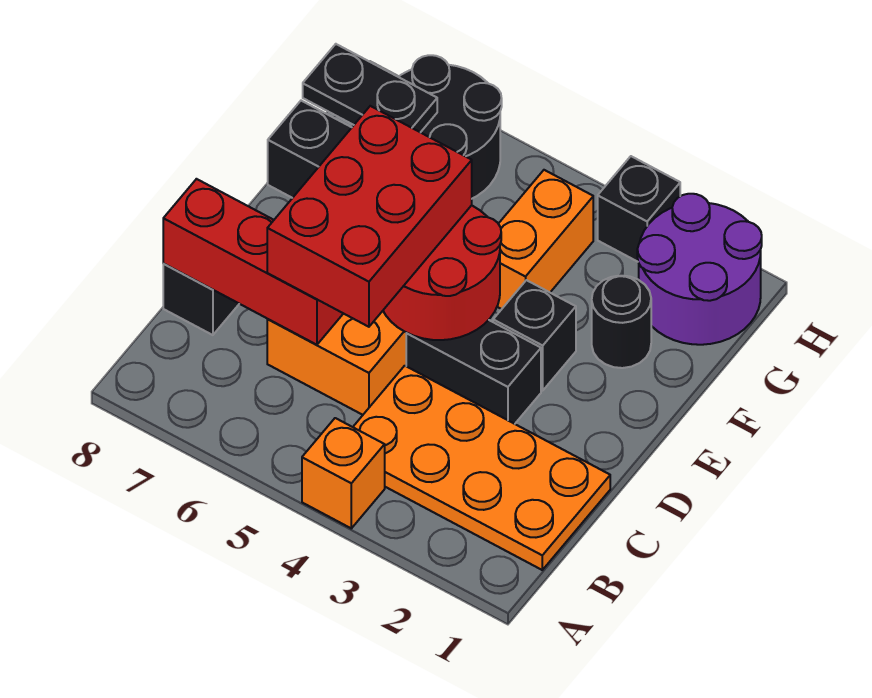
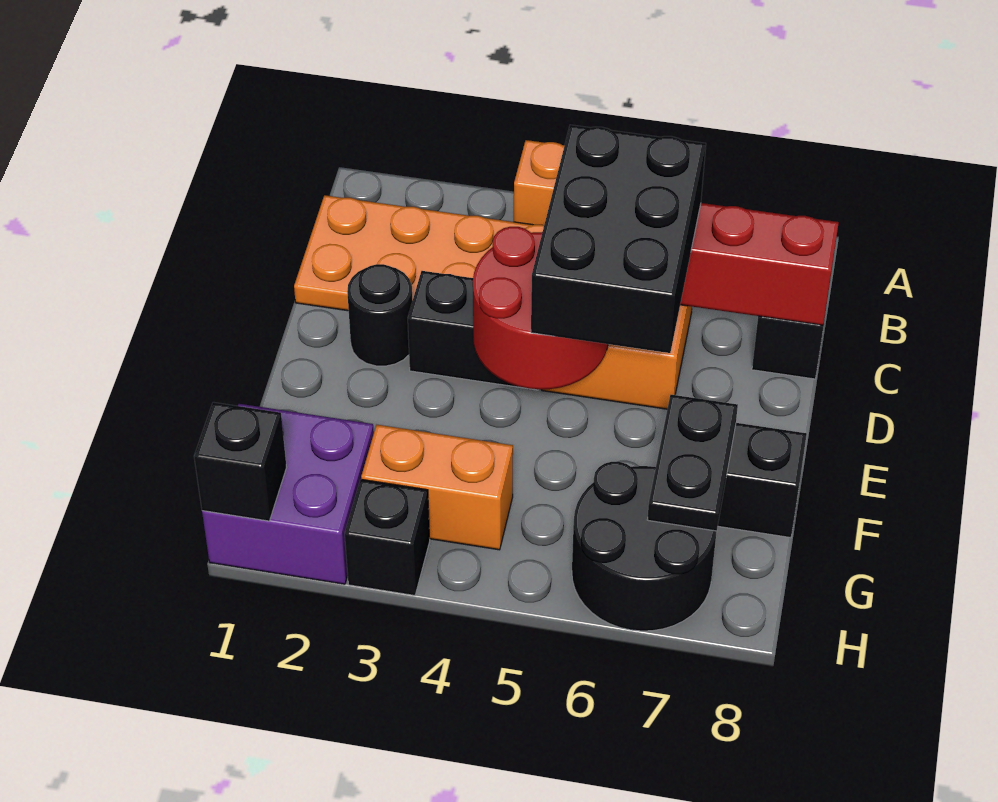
red 2x3 brick [267,106,472,327] -> black 2x3 brick [531,125,706,353]
black 1x1 brick [493,280,576,391] -> black 1x1 brick moved to [194,402,287,521]
black 1x1 round brick [592,276,651,368] -> black 1x1 round brick moved to [347,264,413,366]
orange 1x2 brick [497,170,593,309] -> orange 1x2 brick turned to [361,425,513,550]
purple 2x2 round brick [637,194,762,345] -> purple 2x2 brick [202,404,374,584]
black 1x2 plate [303,44,437,132] -> black 1x2 plate turned to [647,395,738,531]

